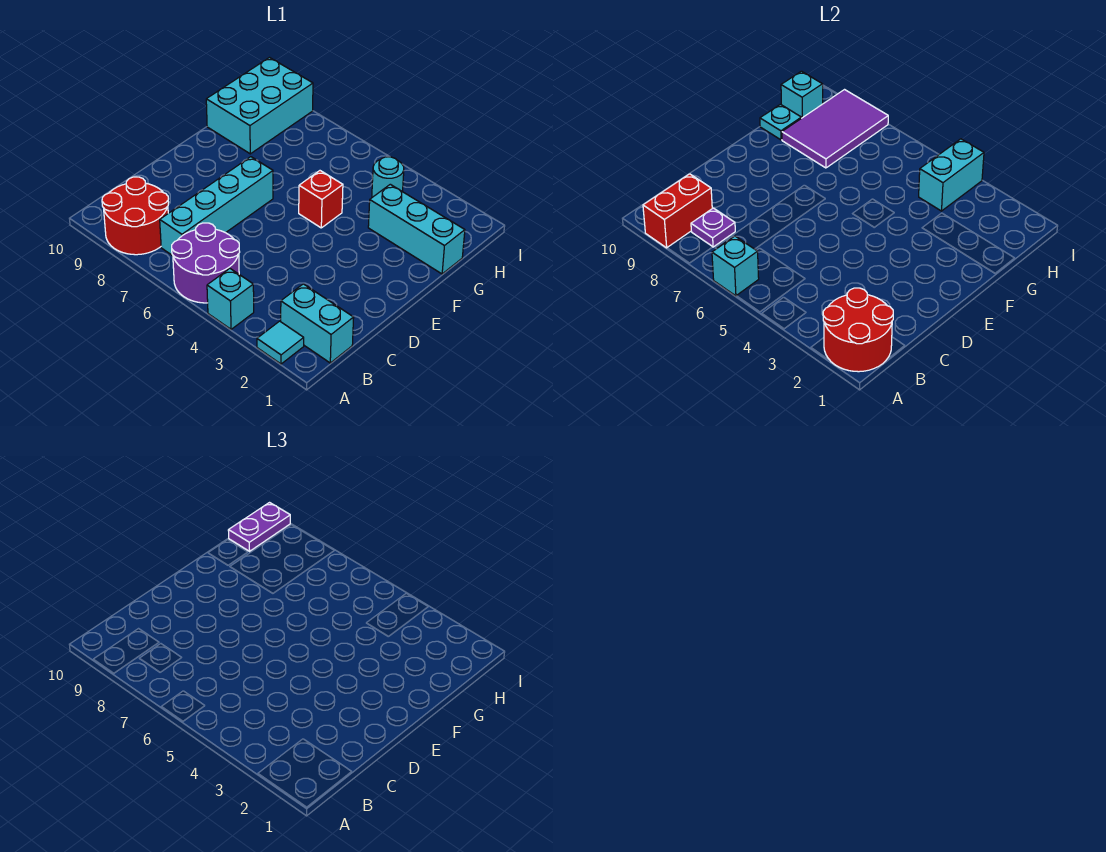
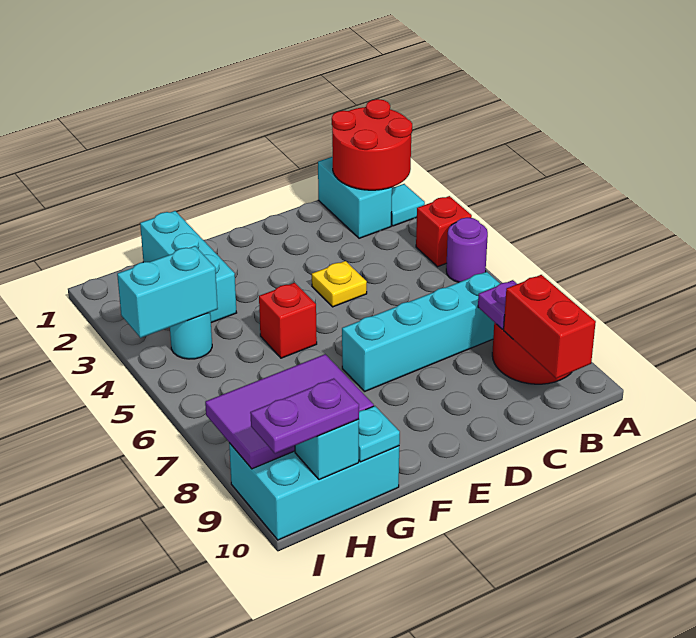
cyan 1x1 brick [207,269,254,329] -> red 1x1 brick [416,196,472,267]
purple 2x2 round brick [172,223,240,303] -> purple 1x1 round brick [446,217,488,282]
cyan 1x1 brick [712,236,759,296] -> none
red 1x2 brick [643,174,712,248] -> red 1x2 brick turned to [504,275,596,378]
none -> yellow 1x1 plate [312,261,367,307]

